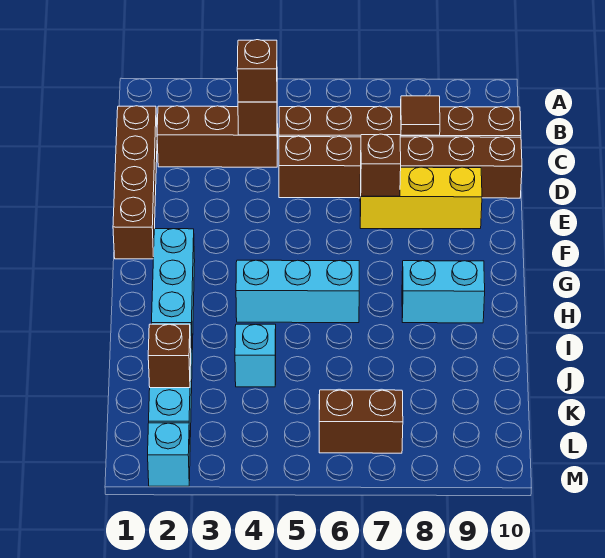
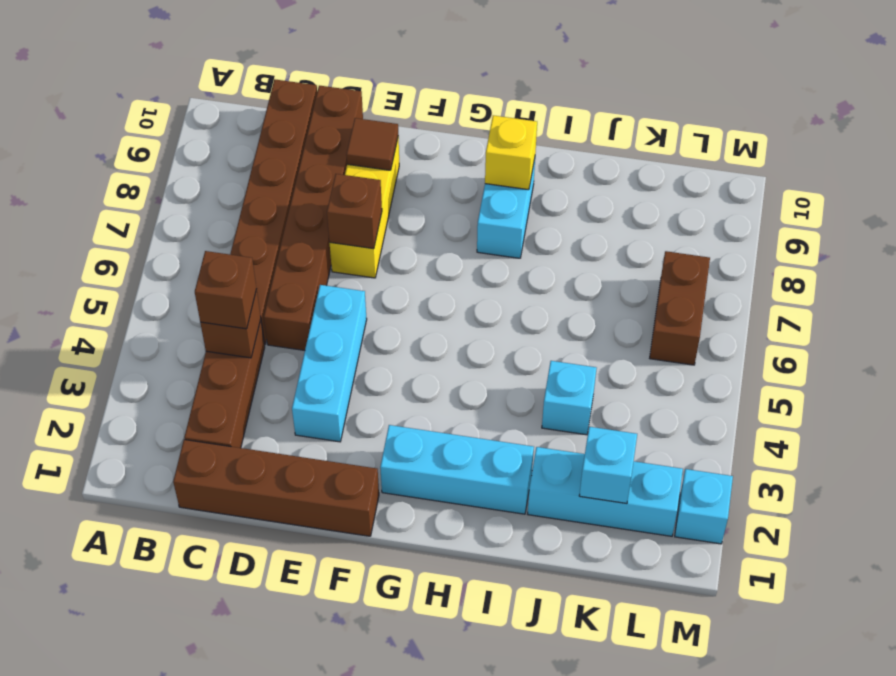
brown 1x1 tile [401,96,440,135] -> brown 1x1 tile moved to [346,118,398,170]
cyan 1x3 brick [236,260,359,323] -> cyan 1x3 brick moved to [292,285,367,442]
none -> yellow 1x1 brick [485,115,537,190]
brown 1x1 brick [148,324,191,388] -> cyan 1x1 brick [579,427,637,504]

